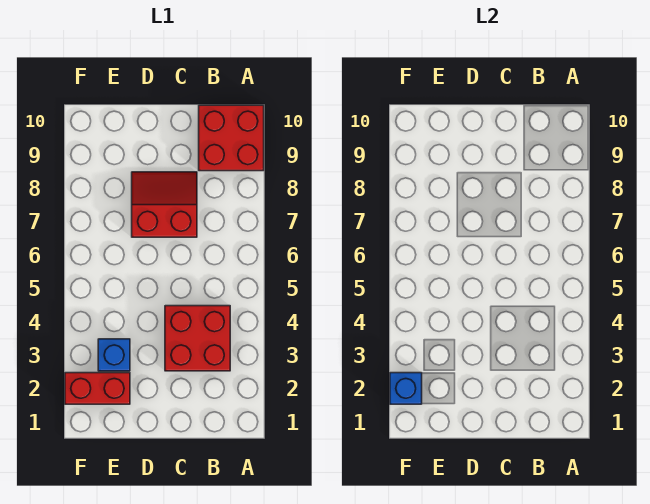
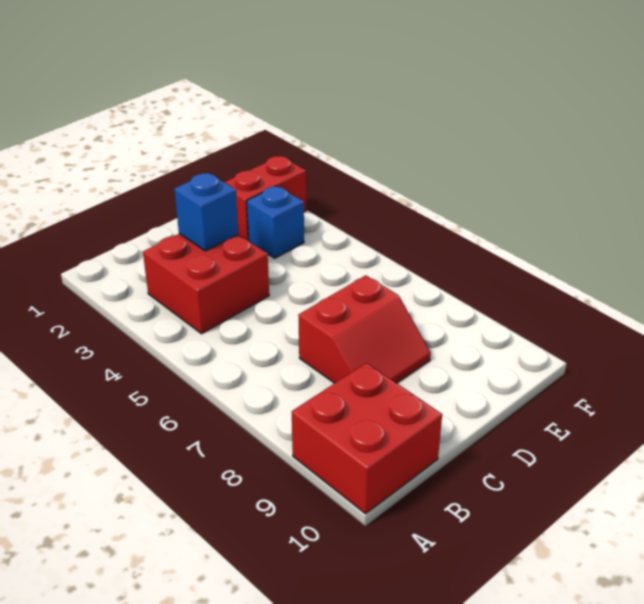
blue 1x1 brick [390,373,422,404] -> blue 1x1 brick moved to [174,173,238,251]

